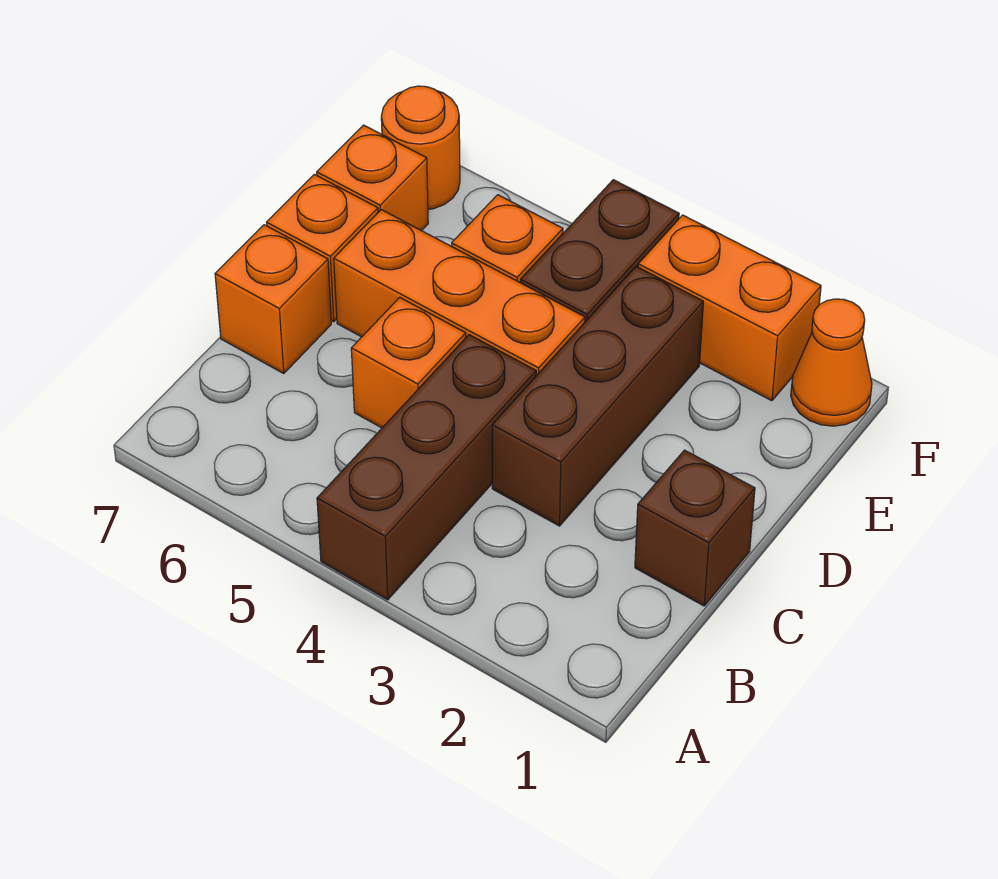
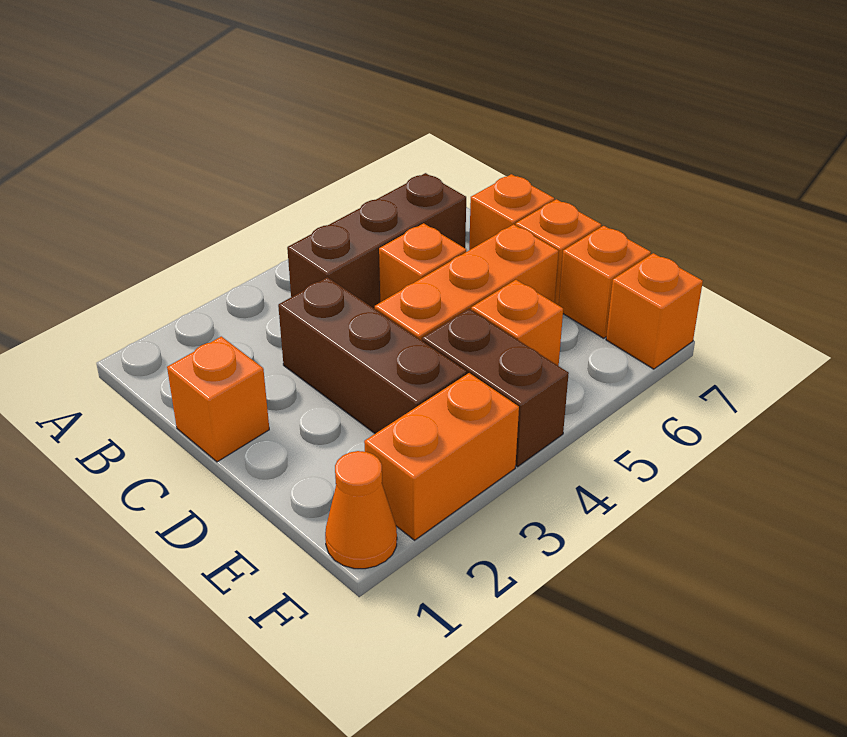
brown 1x3 brick [317,335,536,600] -> brown 1x3 brick turned to [287,173,466,309]
brown 1x1 brick [635,450,755,606] -> orange 1x1 brick [167,336,269,462]
orange 1x1 round brick [381,86,460,209] -> orange 1x1 brick [606,253,703,369]

